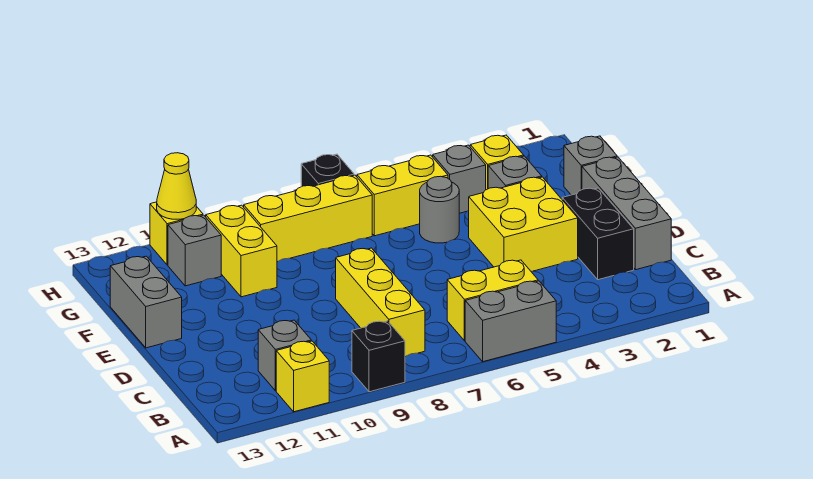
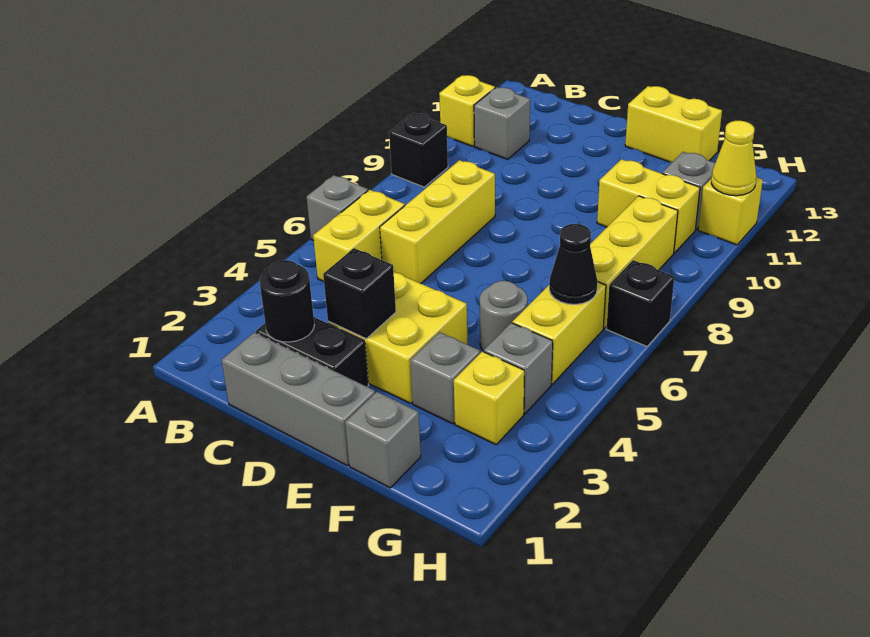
grey 1x2 brick [465,281,556,362] -> grey 1x1 brick [307,175,368,241]
yellow 1x3 brick [336,248,425,357] -> yellow 1x3 brick turned to [380,160,495,283]
none -> black 1x1 round brick [259,260,314,342]
none -> black 1x1 brick [323,248,396,339]
grey 1x2 brick [110,256,182,348] -> yellow 1x2 brick [625,86,722,162]
none -> black 1x1 cone [549,224,597,304]

